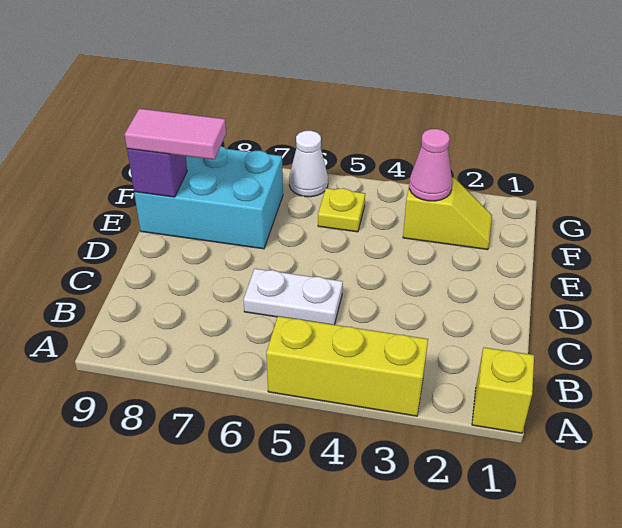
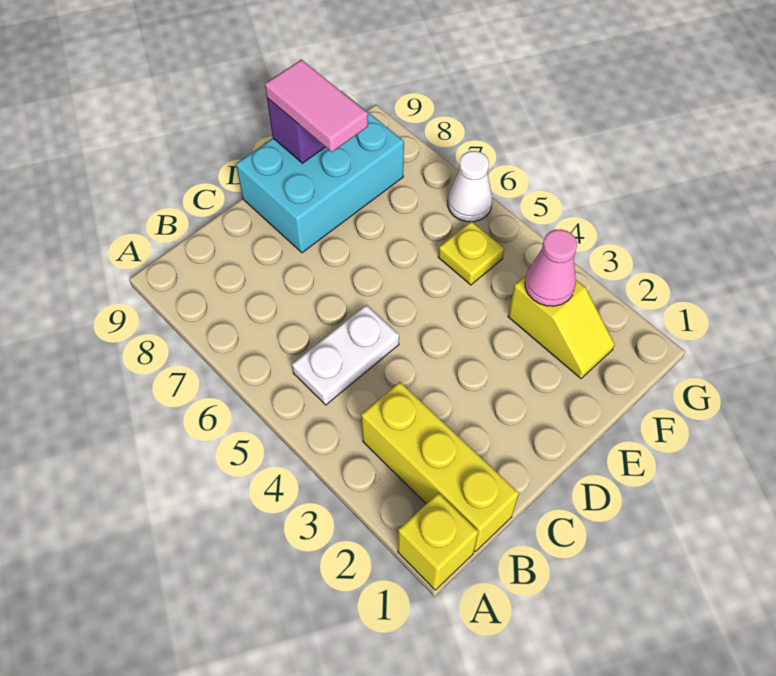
yellow 1x3 brick [266,316,428,416] -> yellow 1x3 brick moved to [361,382,519,552]
white 1x2 plate [243,269,343,325] -> white 1x2 plate turned to [292,305,399,405]
cyan 2x3 brick [134,146,283,249] -> cyan 2x3 brick turned to [236,91,404,253]

